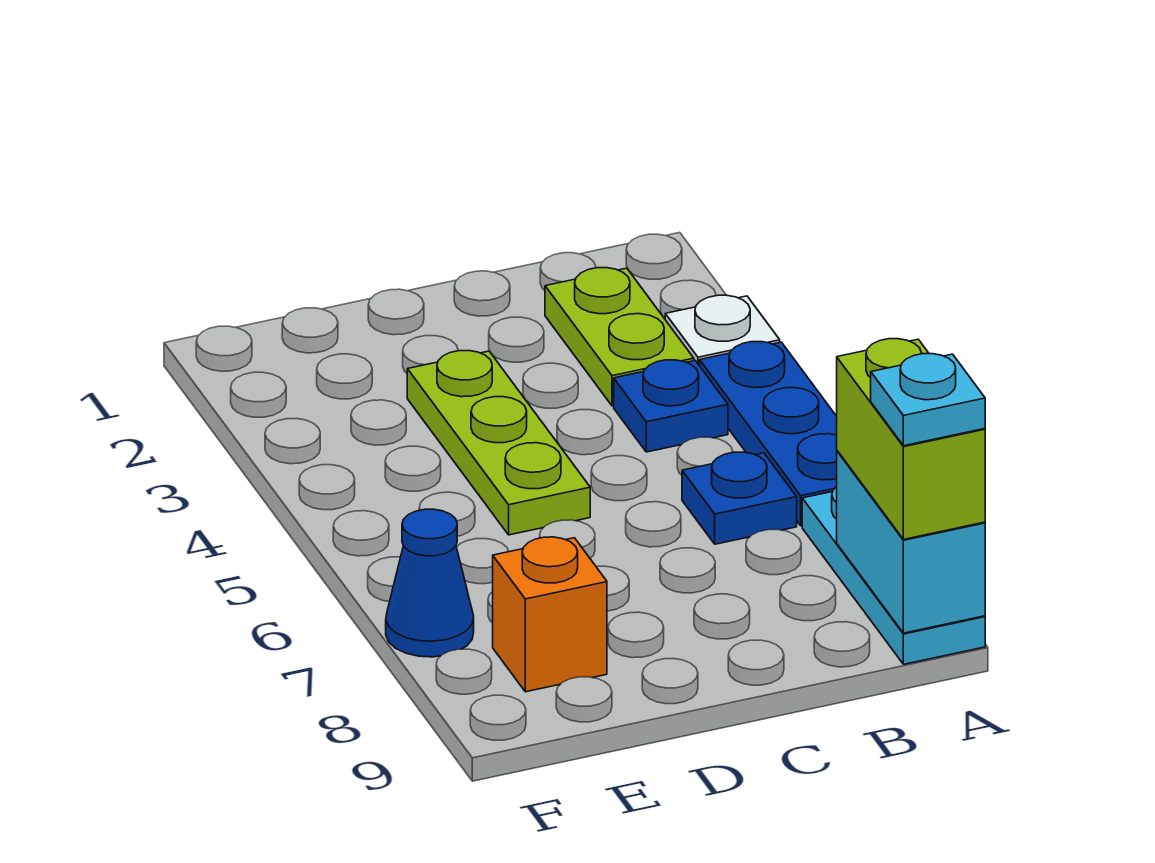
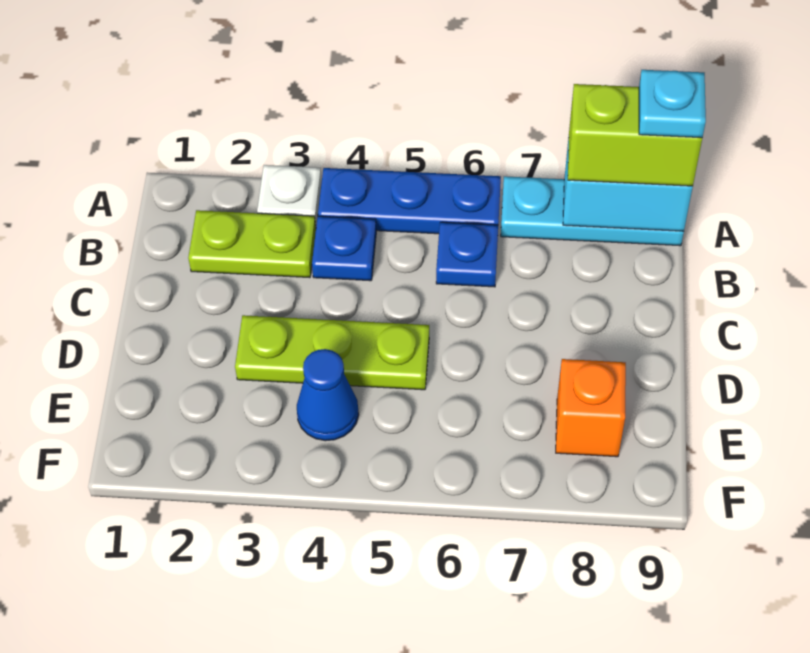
blue 1x1 cone [386,509,474,657] -> blue 1x1 cone moved to [297,349,359,441]

